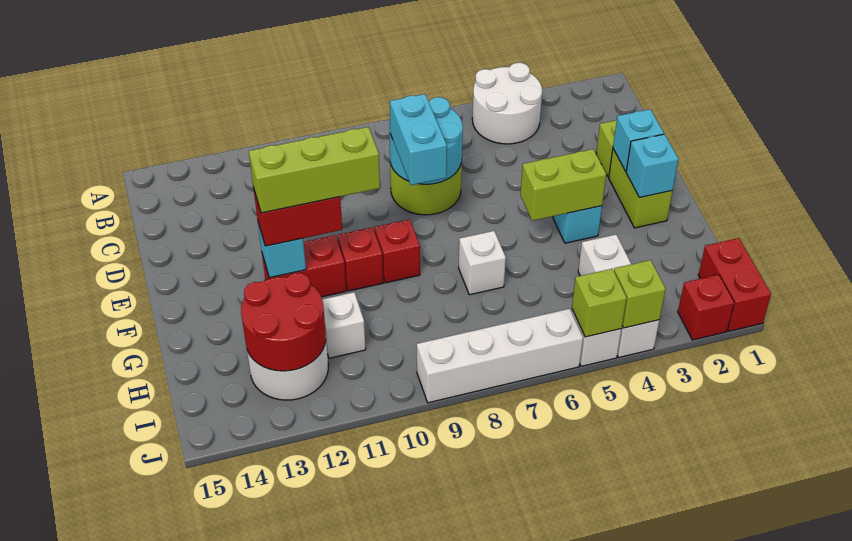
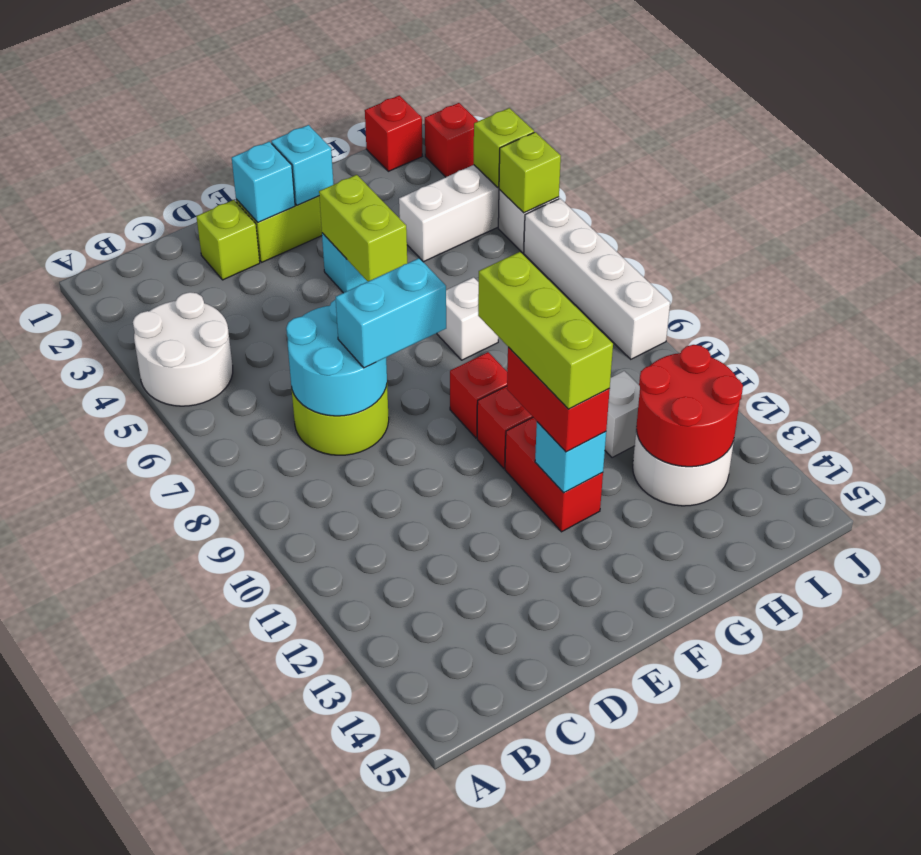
red 1x2 brick [698,238,771,331] -> red 1x1 brick [365,95,422,171]

